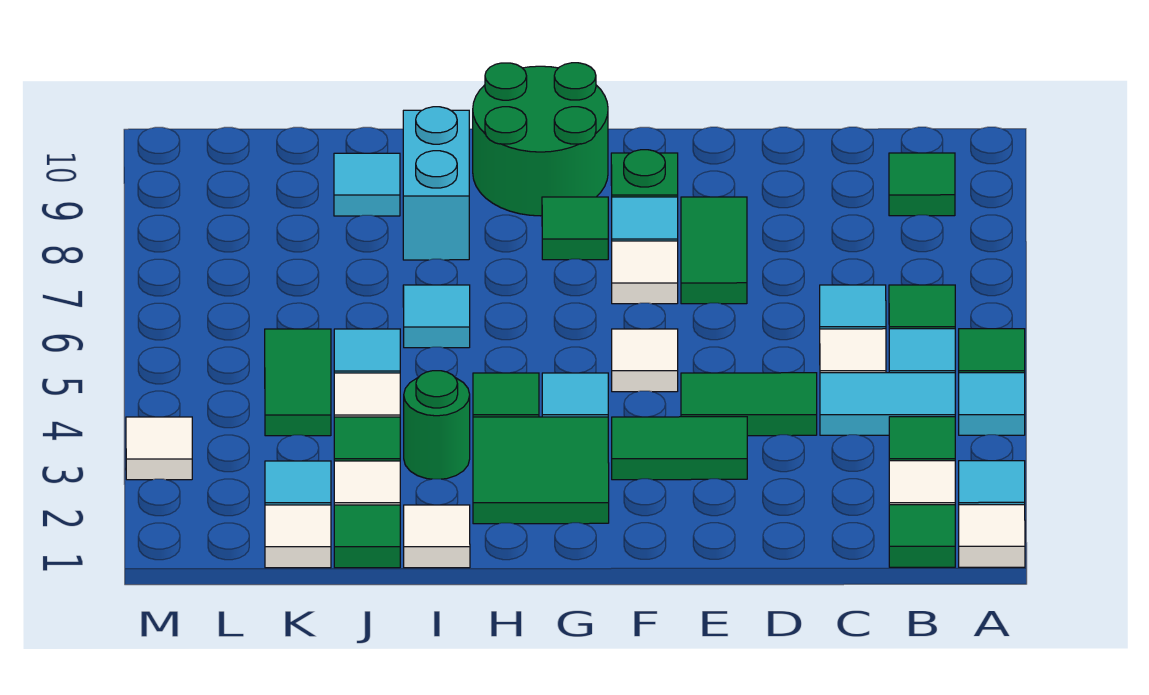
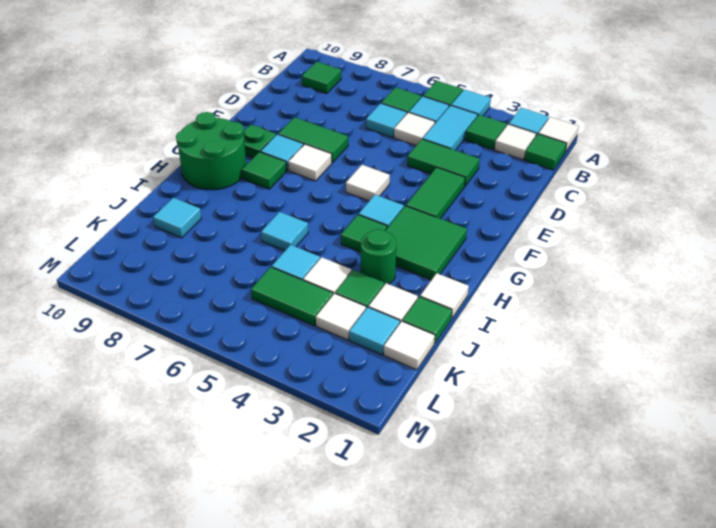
green 1x2 tile [681,373,817,436] -> green 1x2 tile turned to [407,139,480,186]
cyan 1x2 brick [403,107,469,260] -> none
white 1x1 tile [126,417,192,480] -> white 1x1 tile moved to [316,293,366,340]

